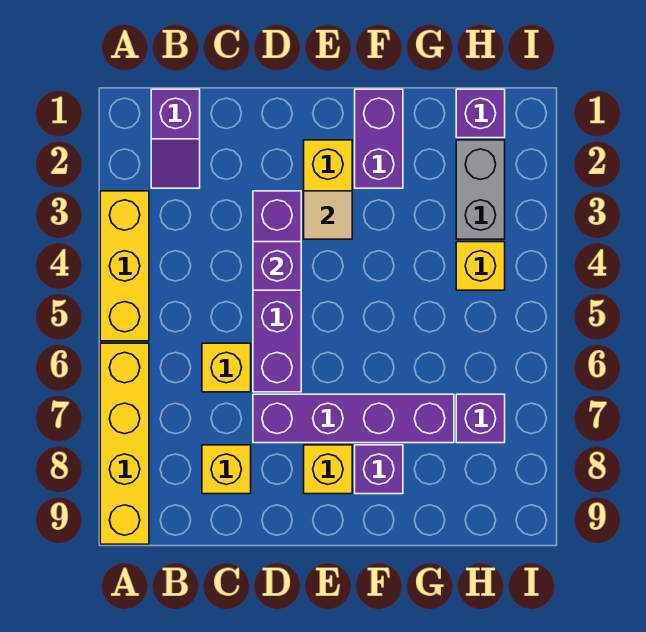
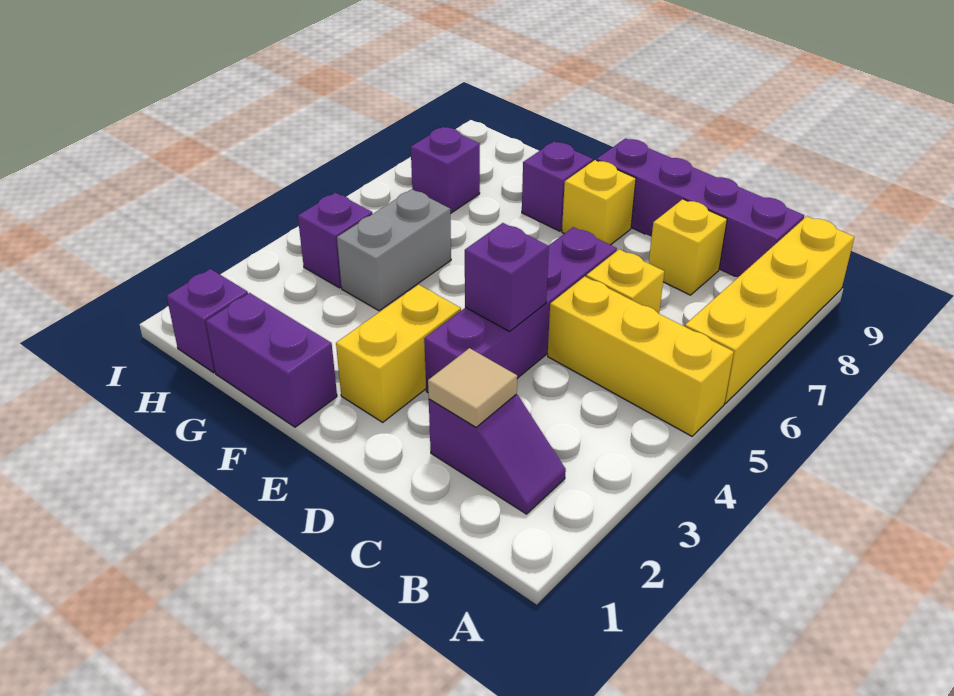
yellow 1x3 brick [100,191,149,341] -> yellow 1x3 brick turned to [548,276,734,436]
purple 1x2 slope [151,89,200,188] -> purple 1x2 slope turned to [429,394,566,514]
purple 1x4 brick [253,394,454,443] -> purple 1x4 brick moved to [597,138,804,277]
tan 1x1 tile [304,191,352,239] -> tan 1x1 tile moved to [428,348,517,427]
purple 1x2 brick [355,89,403,188] -> purple 1x2 brick turned to [206,293,337,427]
grey 1x2 brick [456,140,505,239] -> grey 1x2 brick moved to [337,189,451,311]
yellow 1x1 brick [456,242,505,290] -> purple 1x1 brick [298,193,372,288]

